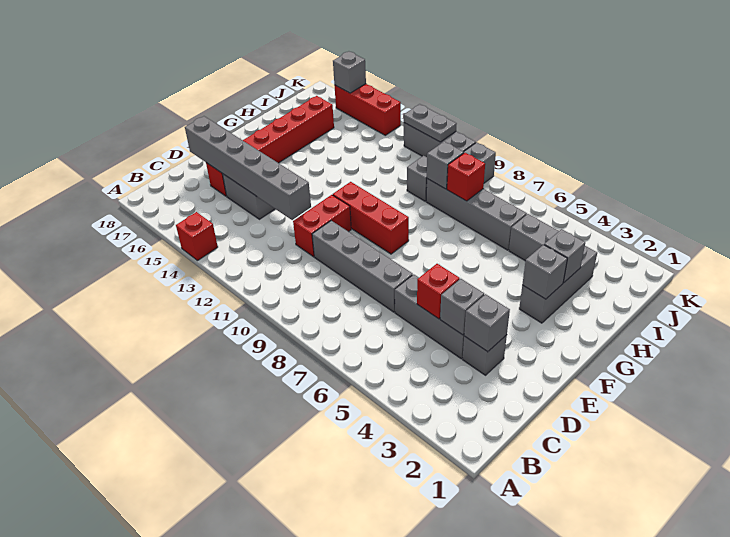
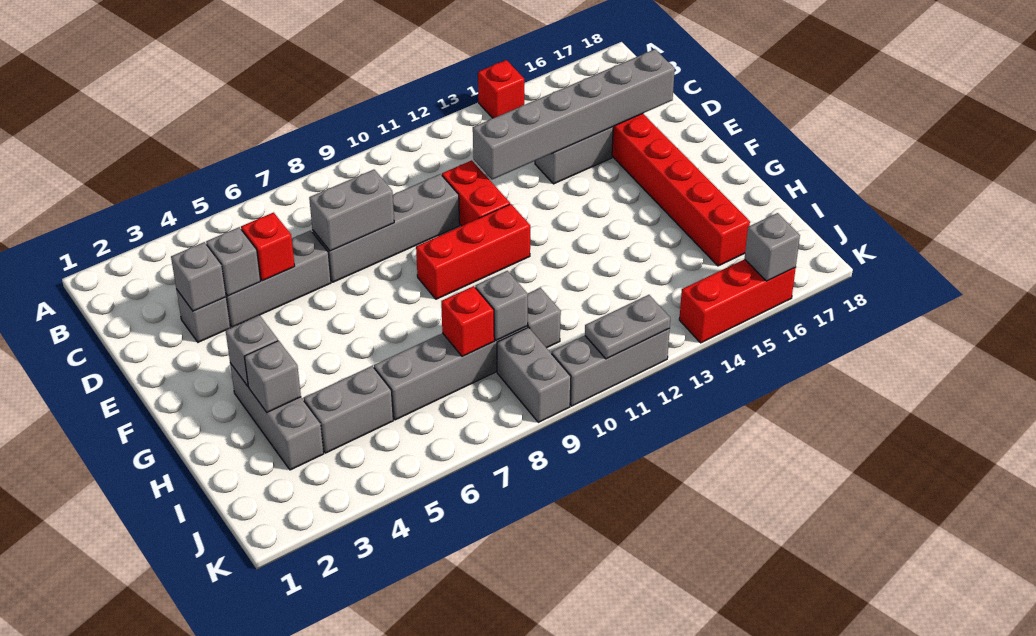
none -> grey 1x2 brick [309,170,394,251]

